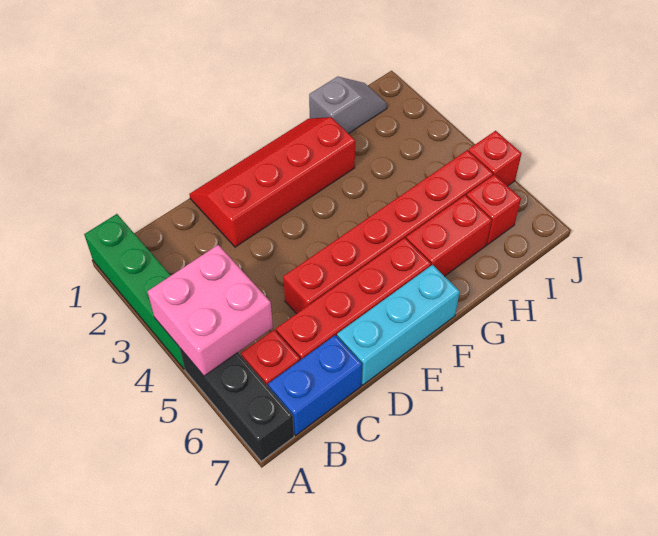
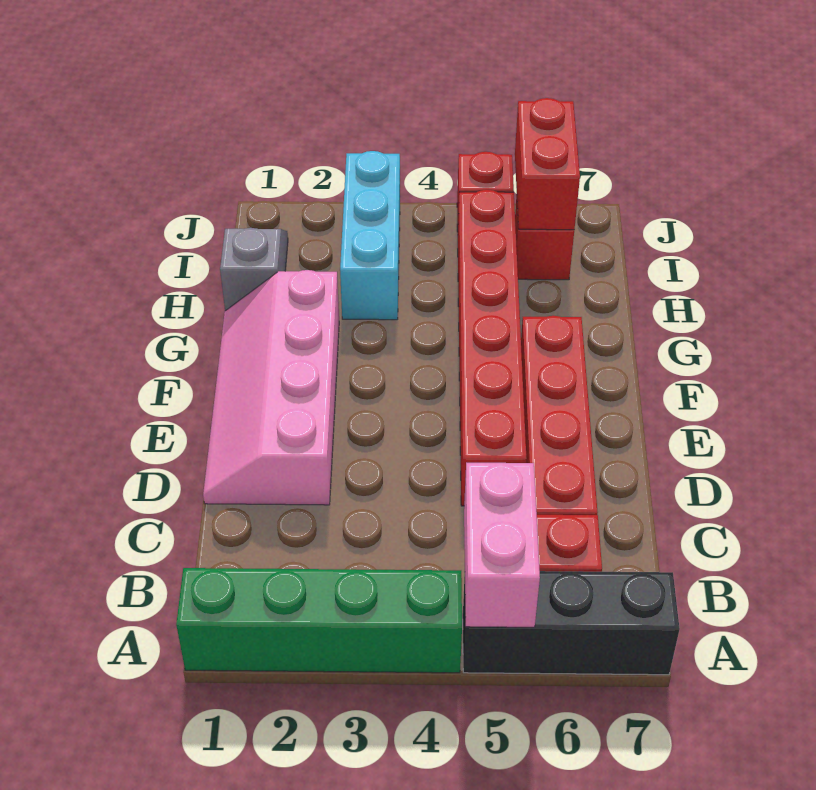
pink 2x2 brick [147,245,273,376] -> pink 1x2 brick [464,463,540,627]
blue 1x2 brick [268,335,362,435] -> none
red 2x4 slope [189,117,355,247] -> pink 2x4 slope [203,270,339,505]
cyan 1x3 brick [337,265,460,385] -> cyan 1x3 brick moved to [340,151,400,320]
red 1x2 brick [406,195,492,276] -> red 1x2 brick moved to [515,98,580,230]

